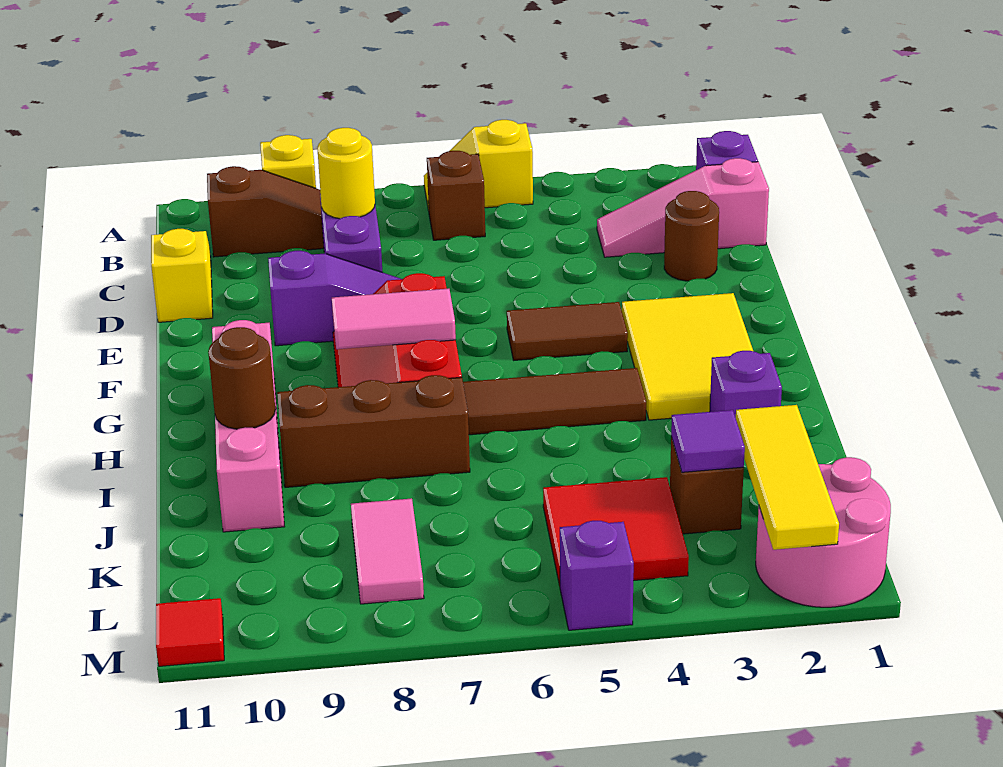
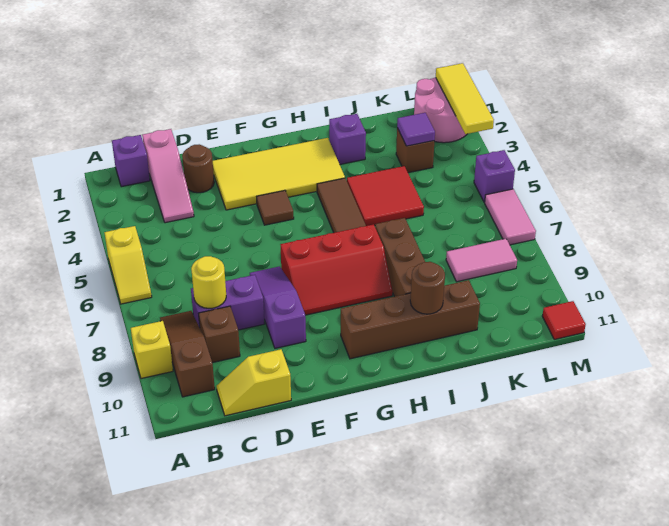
brown 1x1 brick [427,151,485,240] -> brown 1x1 brick moved to [198,306,240,363]
yellow 2x3 tile [622,293,753,420] -> yellow 2x4 tile [213,138,345,210]
brown 1x2 tile [507,302,628,360] -> brown 1x1 tile [257,190,294,225]
pink 1x2 tile [332,289,456,349] -> pink 1x2 tile moved to [485,189,536,245]
pink 1x4 brick [212,320,284,532] -> brown 1x4 brick [341,280,480,359]
yellow 1x3 tile [736,405,839,550] -> yellow 1x3 tile turned to [436,63,494,134]
red 2x2 tile [543,477,689,586] -> red 2x2 tile moved to [347,166,424,226]

